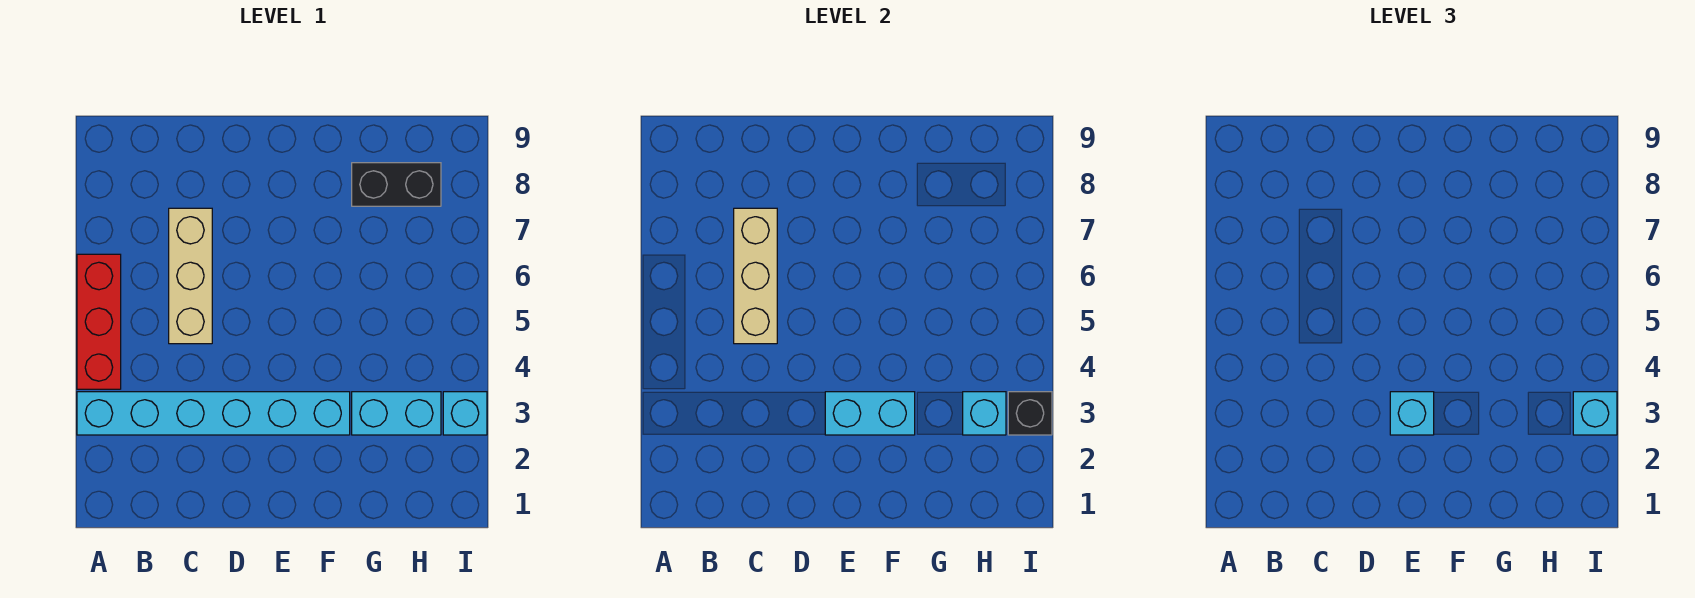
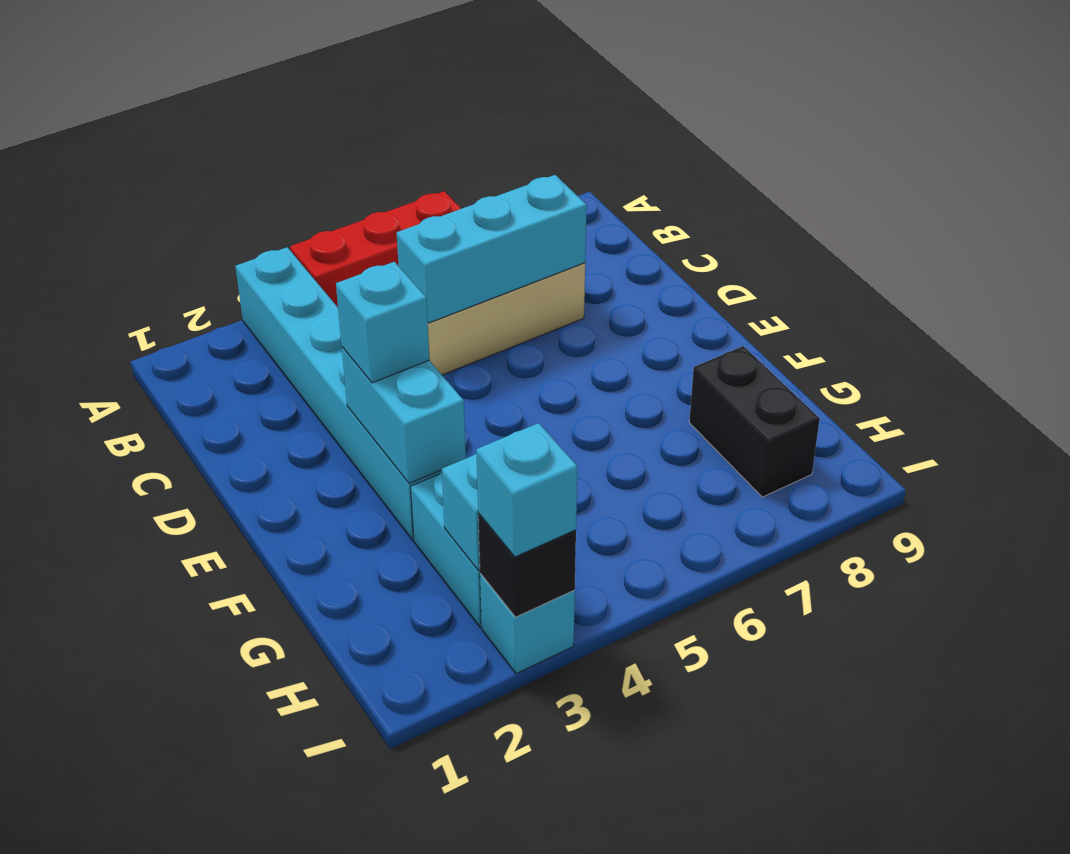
tan 1x3 brick [734,208,777,344] -> cyan 1x3 brick [397,175,587,323]

